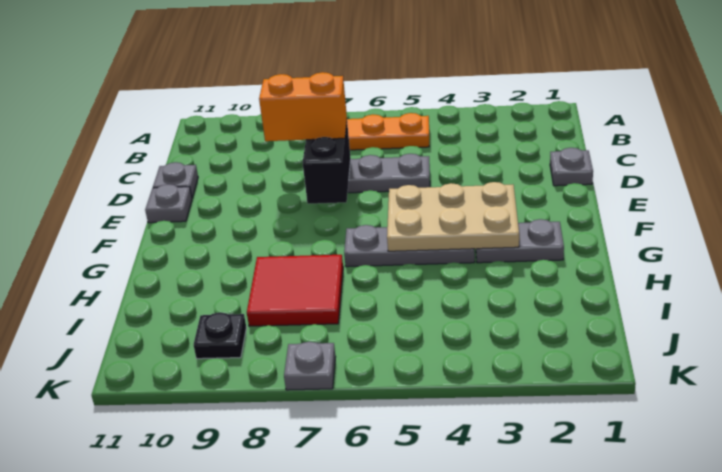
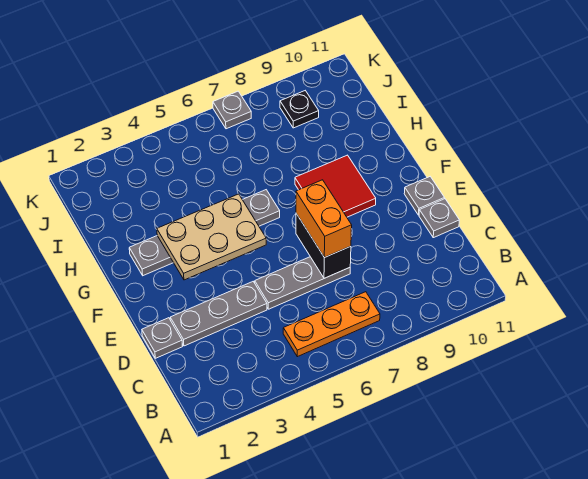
none -> grey 1x3 plate [170,282,267,346]
orange 1x2 brick [259,72,347,141] -> orange 1x2 brick turned to [296,180,352,257]
red 2x2 tile [247,255,343,326] -> red 2x2 tile moved to [295,155,376,217]

